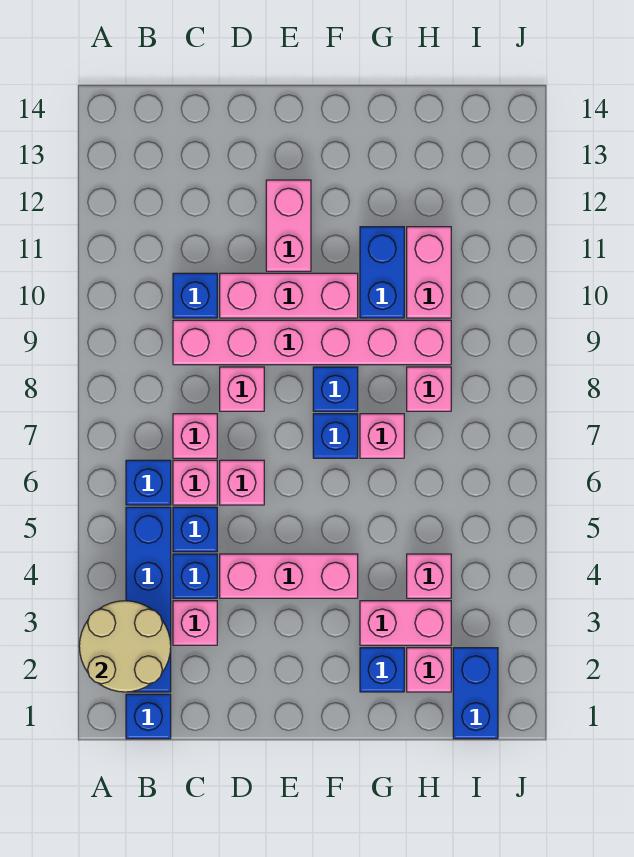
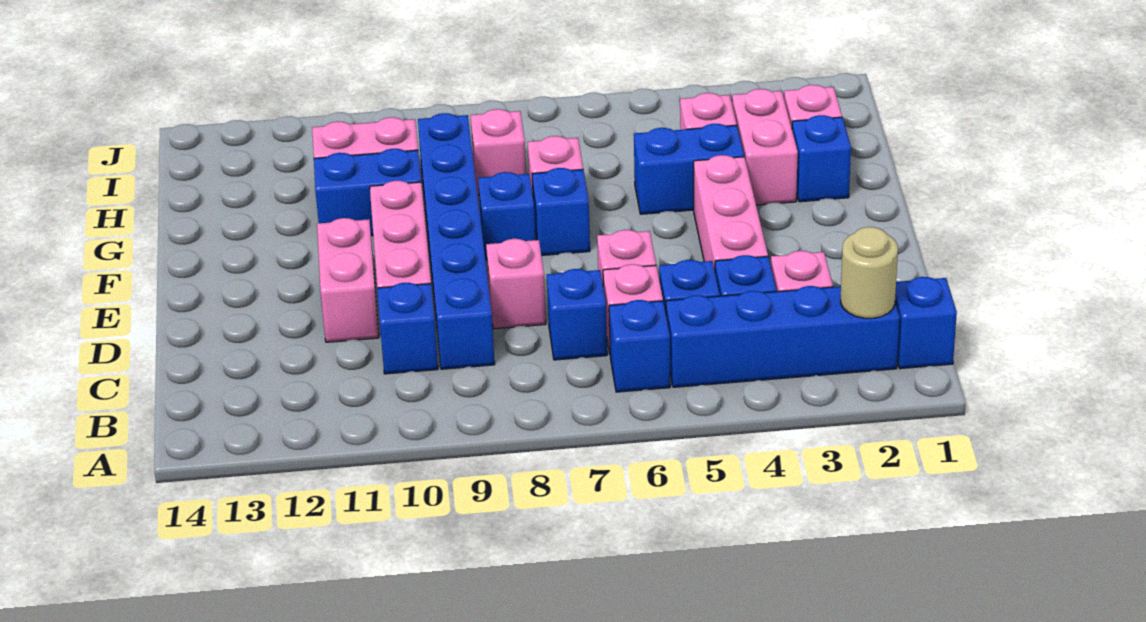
tan 2x2 round brick [79,601,171,692] -> tan 1x1 round brick [841,227,898,318]
pink 1x1 brick [173,414,217,458] -> blue 1x1 brick [547,269,607,360]
pink 1x6 brick [173,320,451,365] -> blue 1x6 brick [418,113,495,369]
pink 1x2 brick [266,180,311,271] -> pink 1x2 brick turned to [317,218,379,342]
blue 1x2 brick [453,648,498,739] -> blue 1x2 brick moved to [634,124,744,214]

